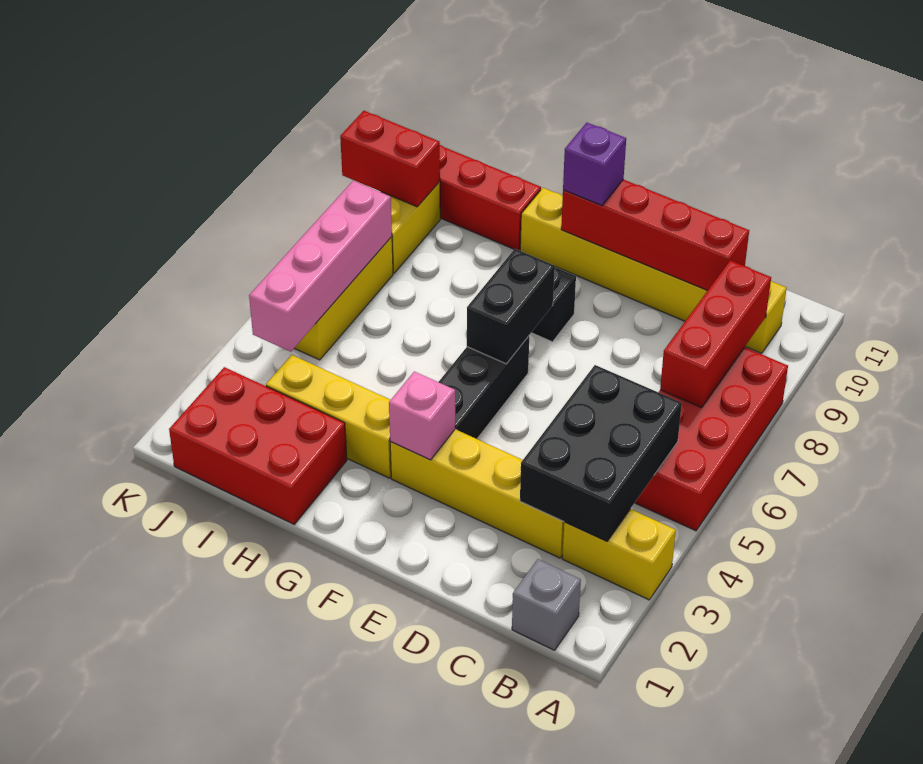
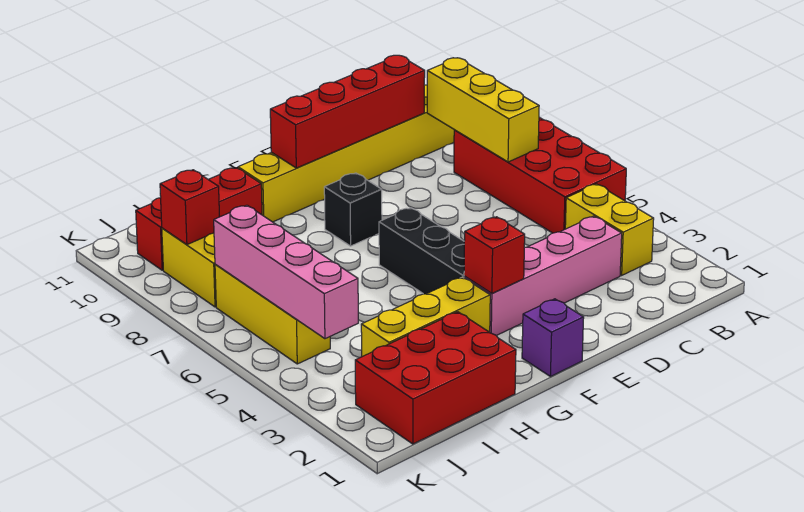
yellow 1x2 brick [562,509,676,600] -> yellow 1x2 brick turned to [565,184,654,275]
grey 1x1 brick [512,559,581,650] -> none
black 2x3 brick [520,365,682,541] -> none
red 1x3 brick [660,260,771,408] -> yellow 1x3 brick [427,58,539,162]
yellow 1x4 brick [390,429,564,558] -> pink 1x4 brick [464,216,622,336]
pink 1x1 brick [389,372,455,460] -> red 1x1 brick [464,217,525,294]
black 1x2 brick [467,249,555,364] -> none
purple 1x1 brick [563,123,626,205] -> purple 1x1 brick moved to [522,299,584,377]
red 1x2 brick [340,111,440,207] -> red 1x1 brick [160,170,220,245]

